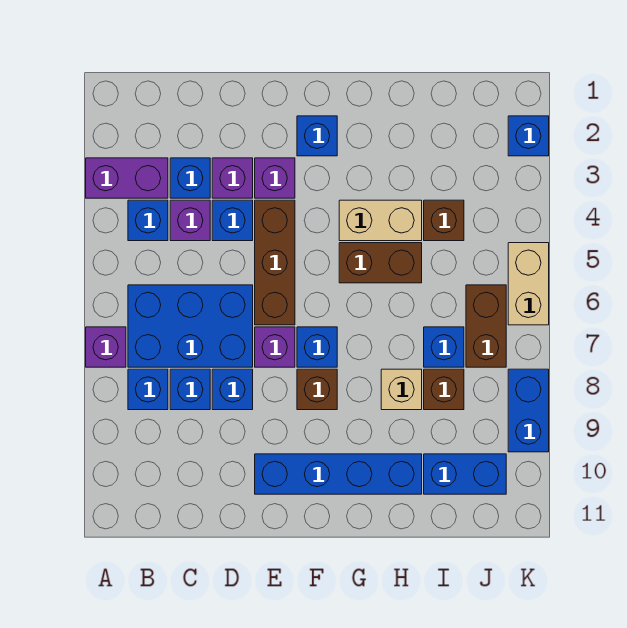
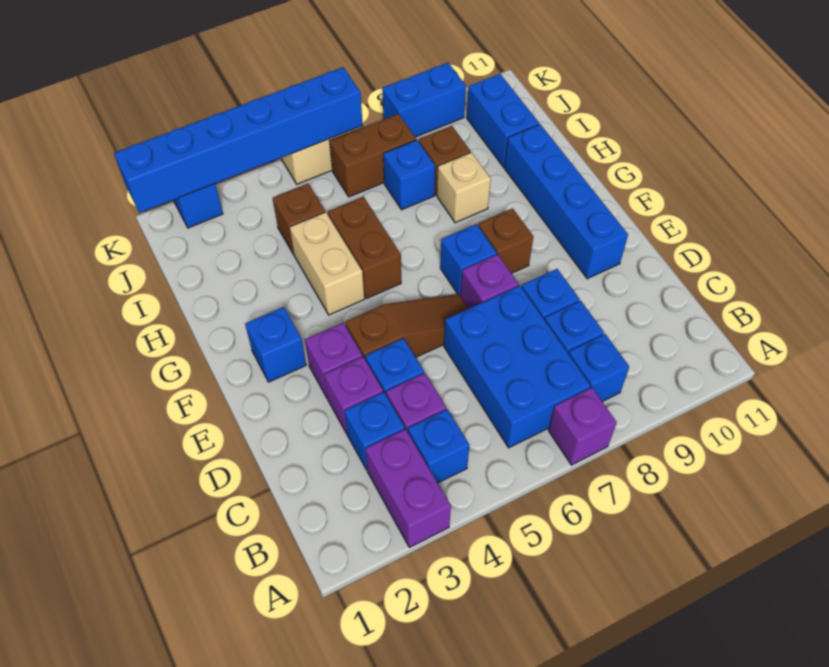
brown 1x3 brick [255,200,295,325] -> brown 1x3 slope [345,294,469,360]
none -> blue 1x6 brick [114,67,363,213]

